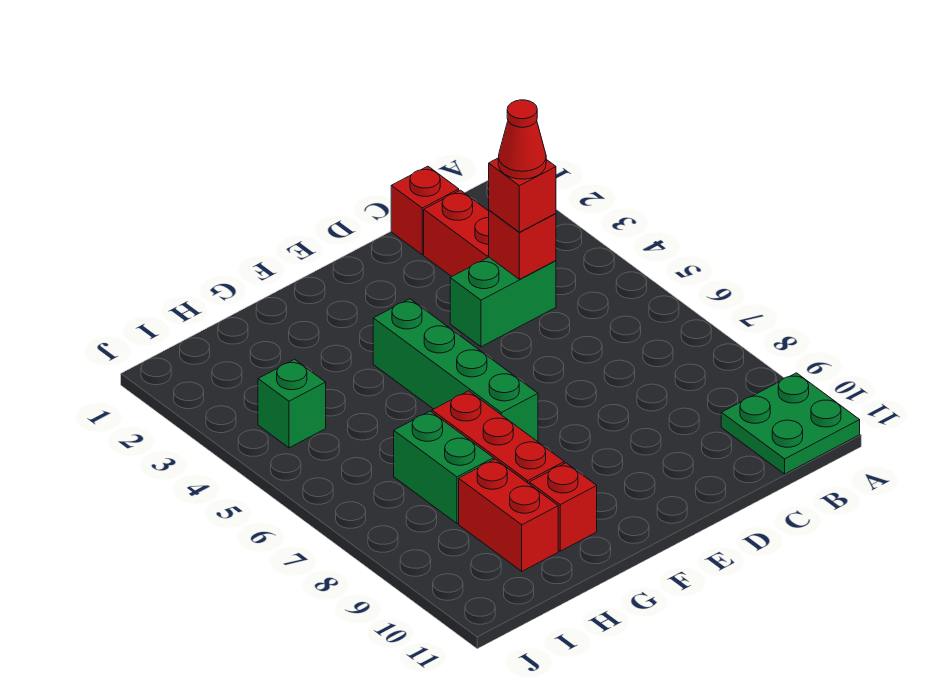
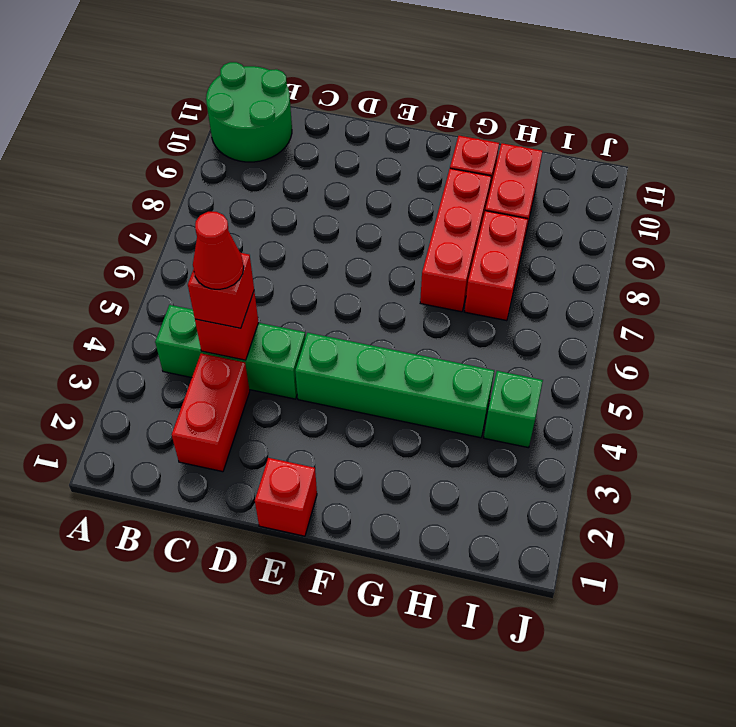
green 2x2 plate [721,373,860,474] -> green 2x2 round brick [206,62,292,162]
red 1x1 brick [391,166,459,255] -> red 1x1 brick moved to [255,458,317,536]
green 1x2 brick [450,257,556,347] -> green 1x3 brick [155,305,305,399]
green 1x4 brick [373,299,538,441] -> green 1x4 brick turned to [295,333,494,438]
green 1x2 brick [394,411,494,523] -> red 1x2 brick [465,211,528,321]

